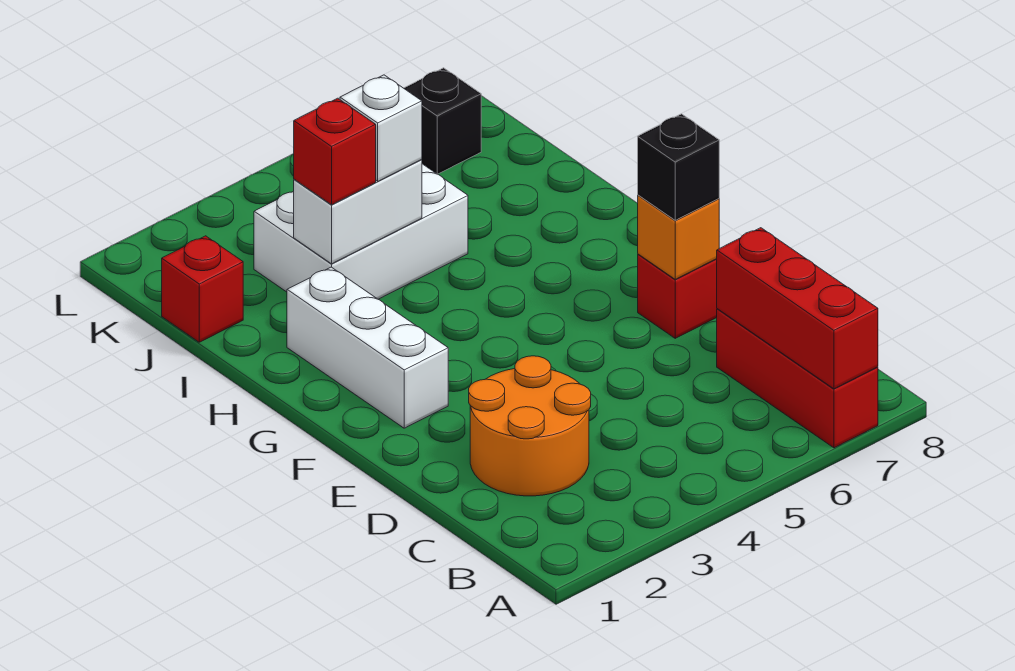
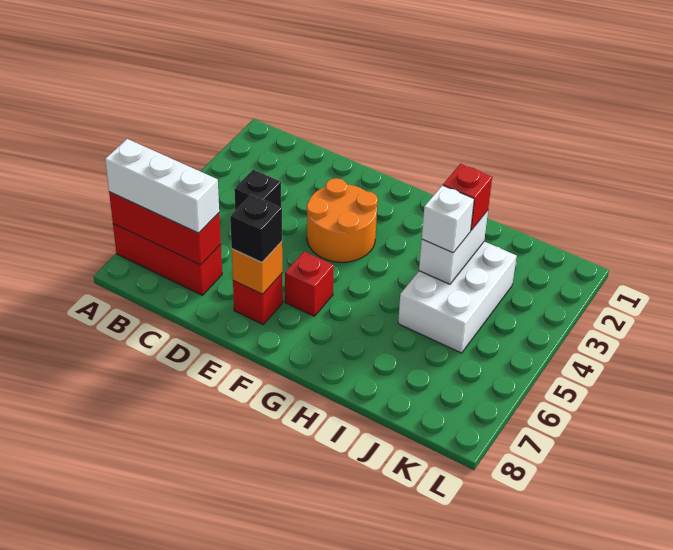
orange 2x2 round brick [469,356,591,496] -> orange 2x2 round brick moved to [307,178,378,262]
white 1x3 brick [287,267,448,428] -> white 1x3 brick moved to [105,139,219,233]
red 1x1 brick [162,236,243,342] -> red 1x1 brick moved to [285,252,334,316]
black 1x1 brick [404,68,481,174] -> black 1x1 brick moved to [234,169,281,210]

